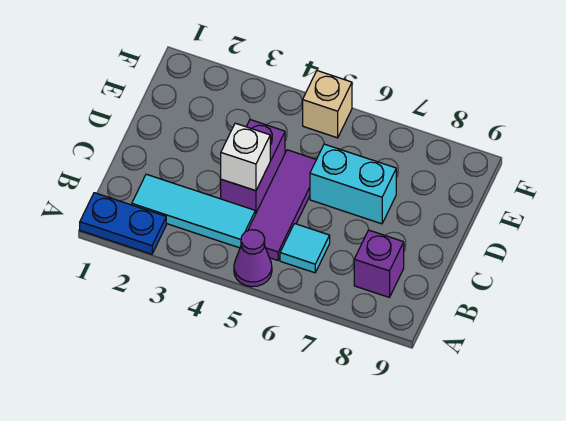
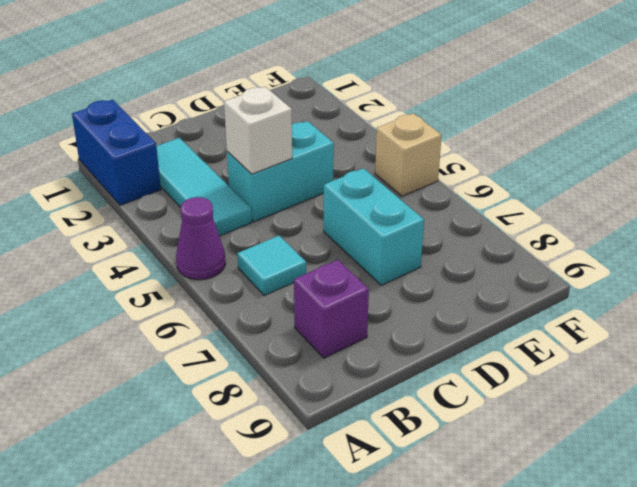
blue 1x2 plate [80,193,166,254] -> blue 1x2 brick [72,100,161,205]
purple 1x3 tile [248,150,316,260] -> none
purple 1x2 brick [221,120,285,214] -> cyan 1x2 brick [227,121,334,222]

